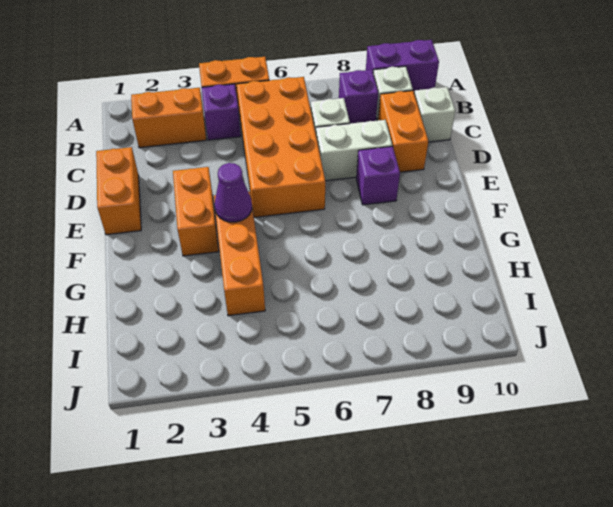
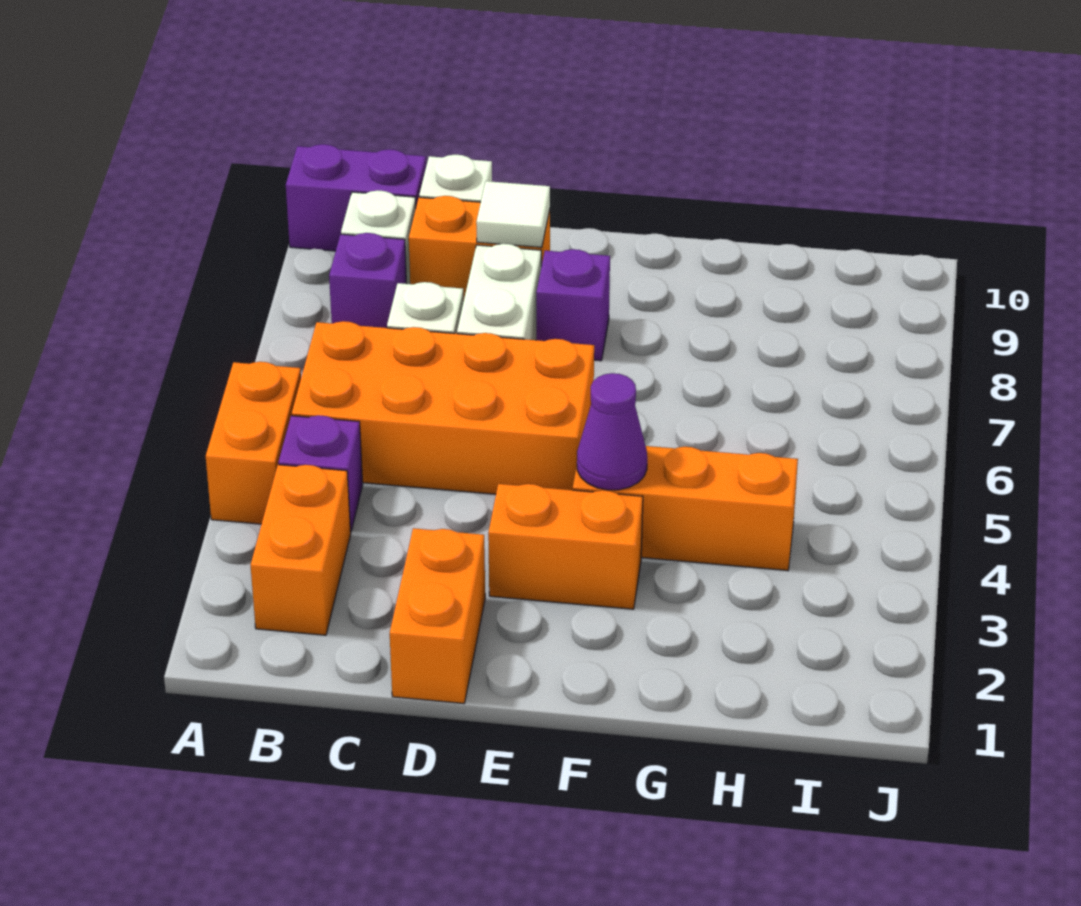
purple 1x2 brick [366,40,439,93] -> purple 1x2 brick turned to [286,144,426,251]
orange 1x2 brick [96,147,141,235] -> orange 1x2 brick turned to [390,528,485,703]
none -> white 1x1 tile [476,181,550,248]

